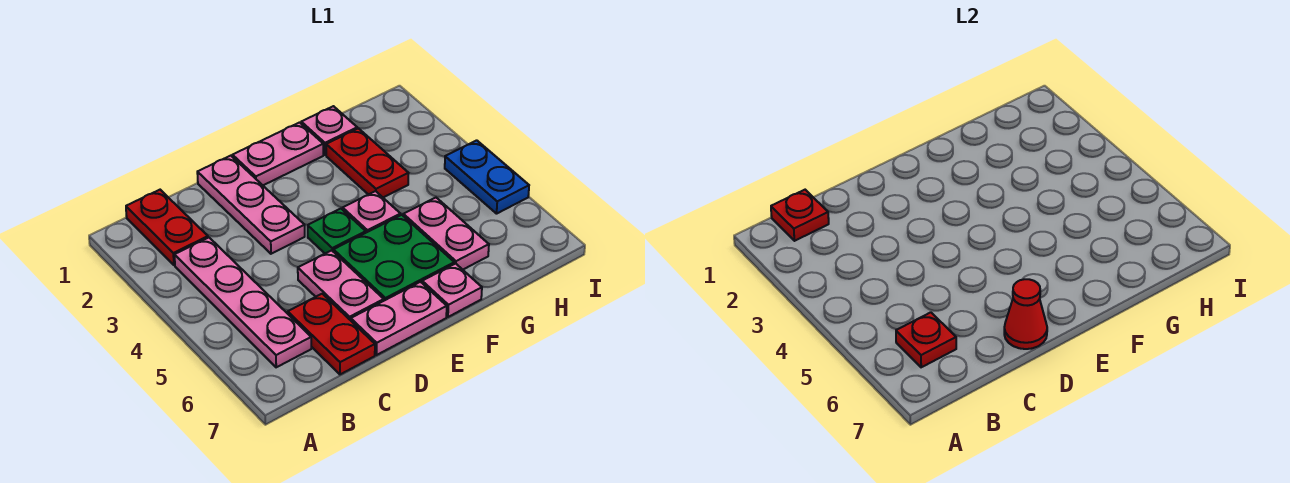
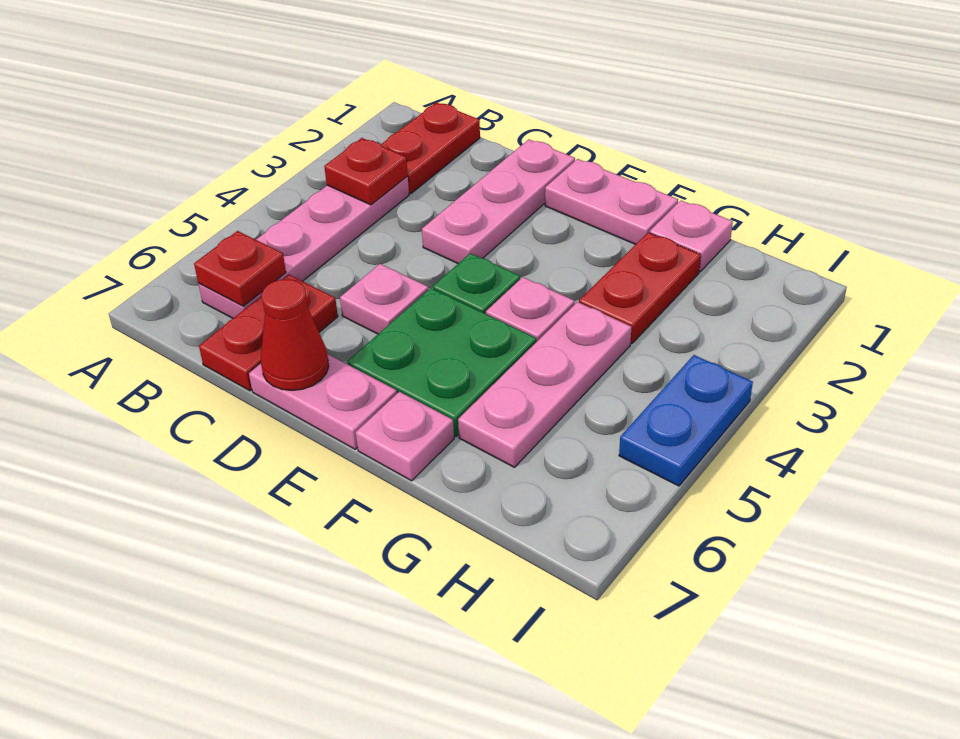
red 1x1 plate [771,190,829,241] -> red 1x1 plate moved to [324,138,408,205]
pink 1x2 plate [298,250,384,320] -> pink 1x1 plate [340,264,428,334]
pink 1x2 plate [403,198,489,270] -> pink 1x3 plate [458,302,631,467]

